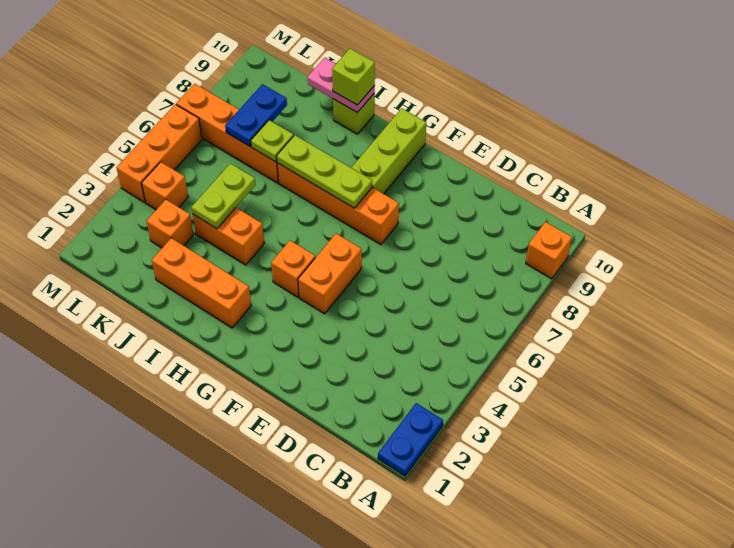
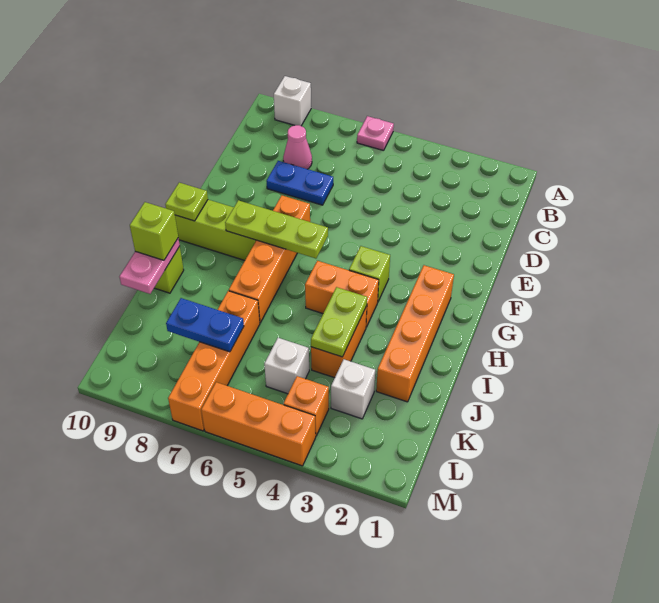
blue 1x2 plate [378,403,443,476] -> blue 1x2 plate moved to [266,161,333,205]
none -> pink 1x1 plate [357,116,394,151]
orange 1x1 brick [526,222,572,279] -> white 1x1 brick [274,76,311,126]
none -> pink 1x1 cone [283,125,312,169]
orange 1x2 brick [298,234,362,314] -> orange 1x2 brick moved to [305,261,379,327]
orange 1x1 brick [271,241,315,297] -> lime 1x1 brick [349,246,390,301]
lime 1x3 plate [277,135,372,208] -> lime 1x3 plate turned to [225,200,328,258]
orange 1x3 brick [152,238,251,328] -> orange 1x4 brick [376,265,454,402]
lime 1x2 plate [191,163,256,229] -> lime 1x2 plate turned to [311,287,367,357]
lime 1x1 plate [251,120,293,162] -> lime 1x1 plate moved to [165,183,208,221]
orange 1x1 brick [147,200,194,248] -> white 1x1 brick [331,359,375,419]
none -> white 1x1 brick [264,338,309,394]

